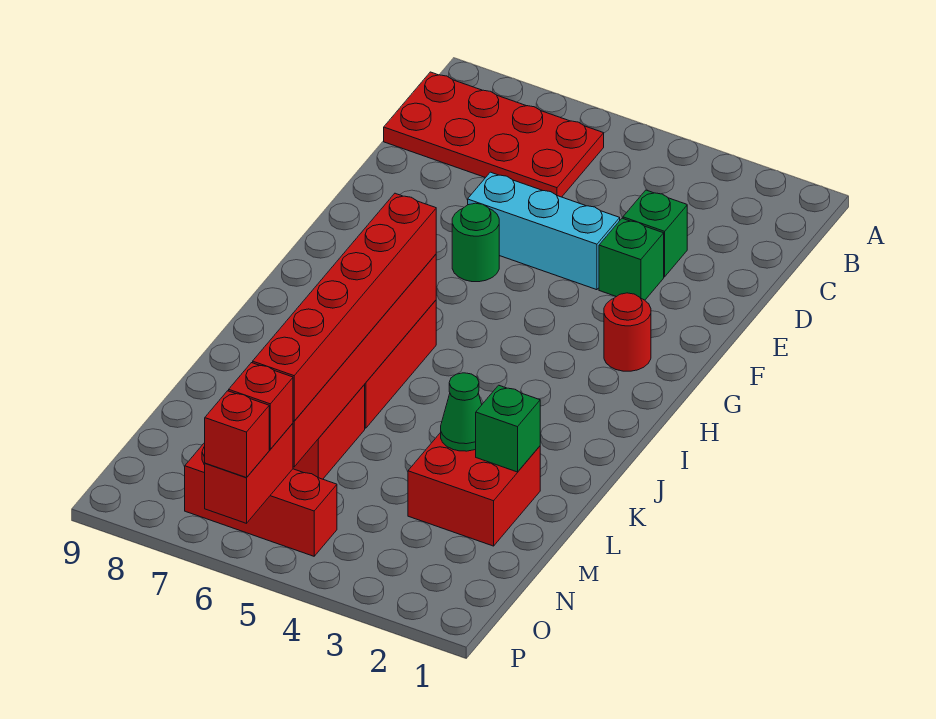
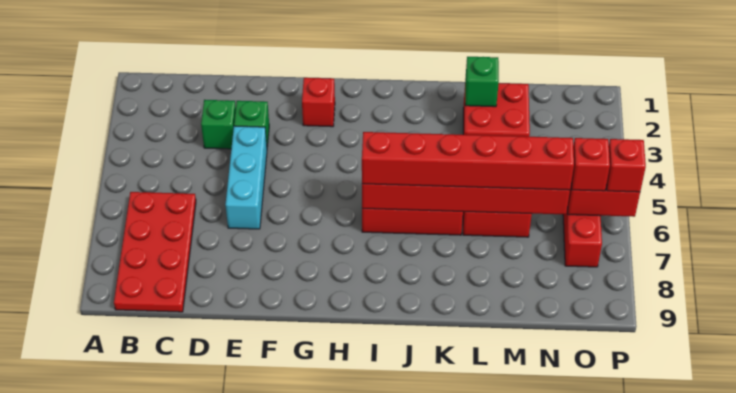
green 1x1 round brick [452,203,499,282] -> none
red 1x1 round brick [604,293,651,371] -> red 1x1 brick [302,78,335,127]
green 1x1 cone [441,373,482,451] -> none

